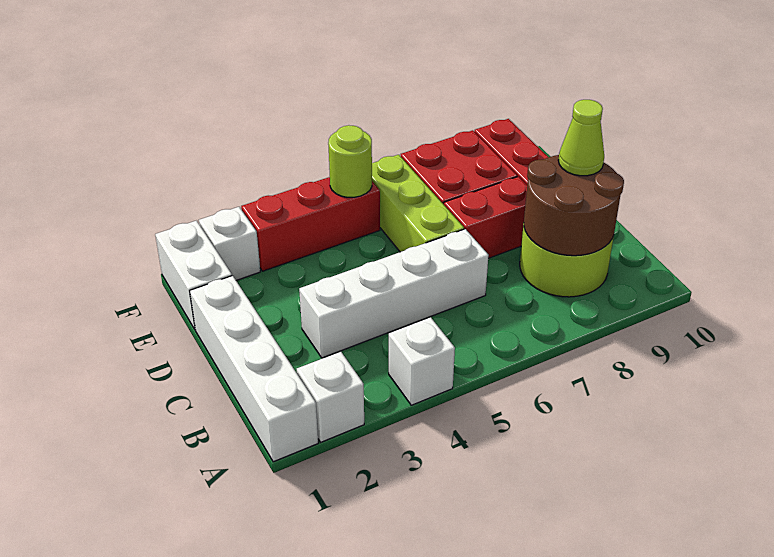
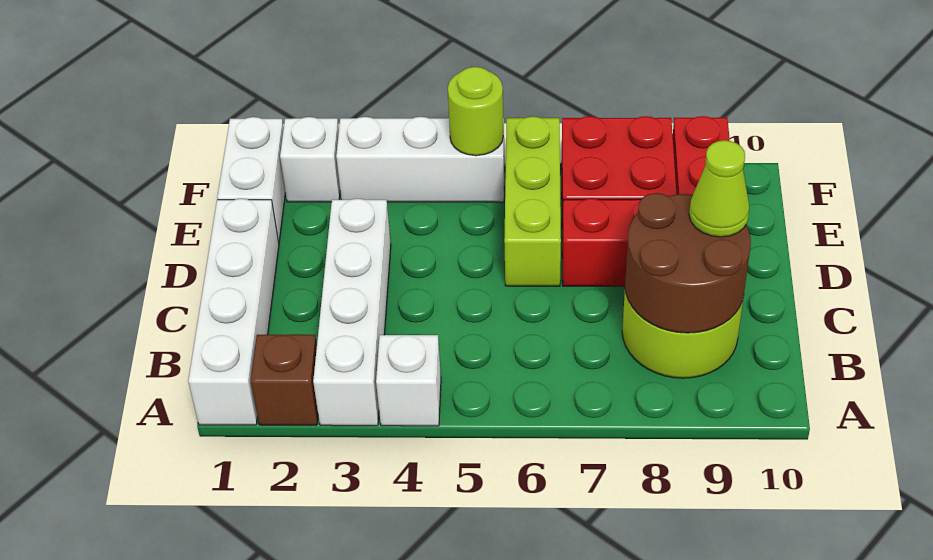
white 1x1 brick [297,352,364,442] -> brown 1x1 brick [251,335,318,425]
white 1x4 brick [299,229,489,358] -> white 1x4 brick turned to [313,199,391,426]
red 1x3 brick [241,177,380,271] -> white 1x3 brick [336,117,505,202]

